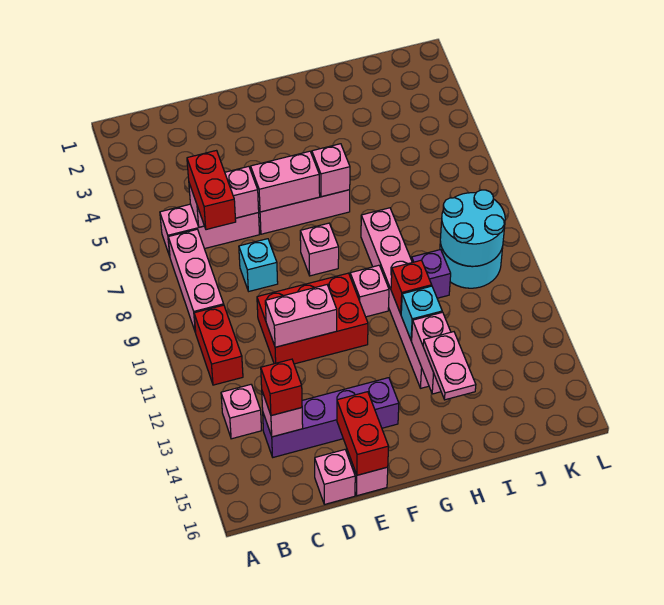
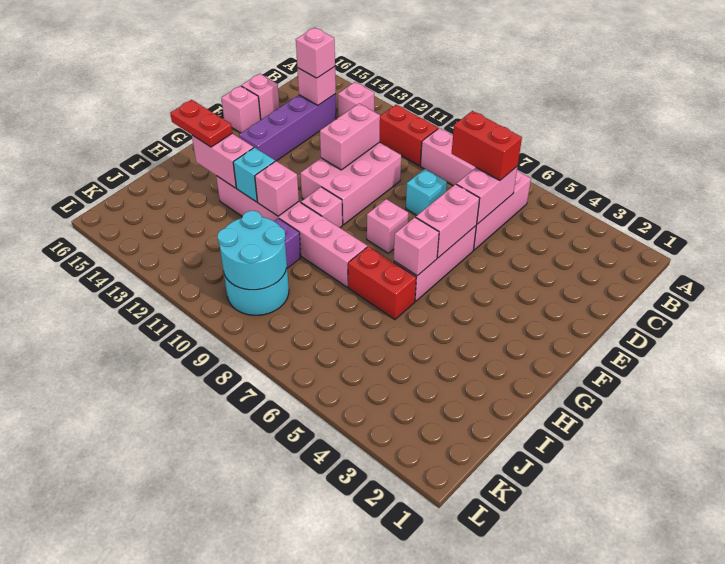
red 1x1 brick [261,359,302,416] -> pink 1x1 brick [296,28,335,78]
red 2x3 brick [257,273,368,364] -> pink 2x3 brick [301,142,401,225]
red 1x2 brick [337,392,389,475] -> red 1x2 brick moved to [348,246,416,319]
red 1x1 brick [391,260,432,314] -> pink 1x1 brick [255,161,299,216]
pink 1x2 plate [423,332,476,400] -> red 1x2 plate [170,100,232,147]

